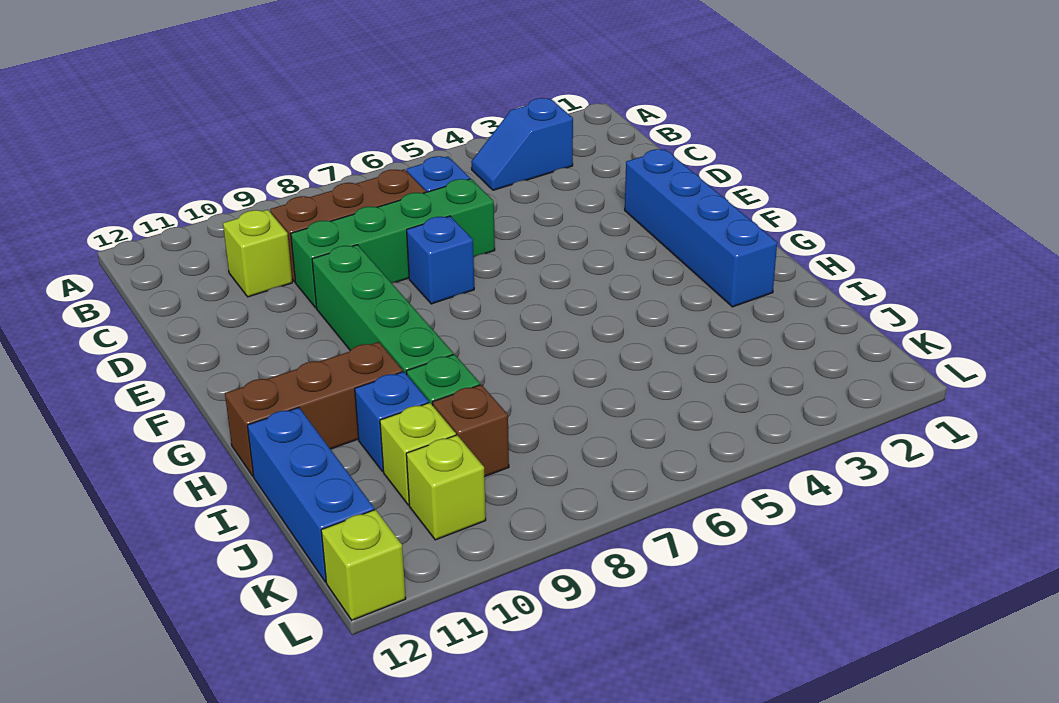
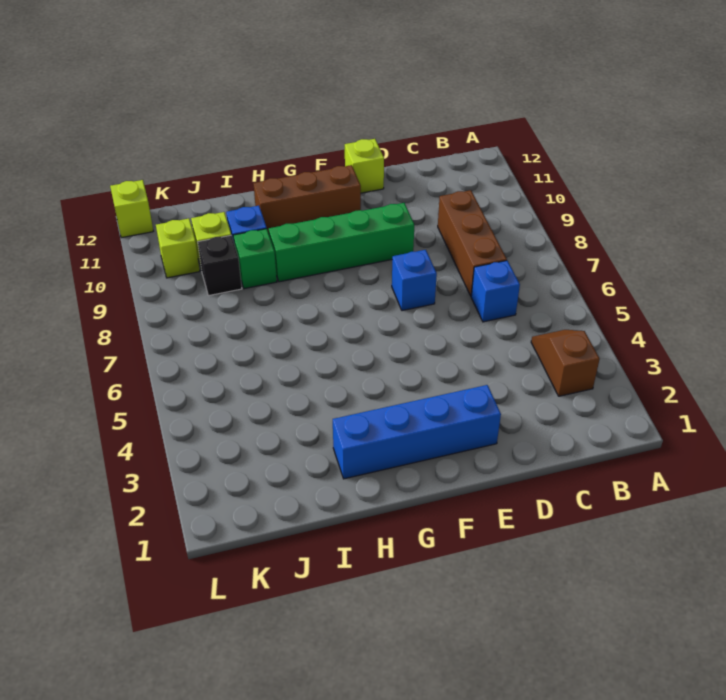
blue 1x2 slope [471,98,573,190] -> brown 1x2 slope [531,330,600,396]
lime 1x1 brick [223,210,292,297] -> lime 1x1 brick moved to [345,139,384,193]
green 1x4 brick [291,179,495,308] -> none
brown 1x3 brick [225,342,403,476] -> brown 1x3 brick turned to [253,165,361,233]
blue 1x3 brick [247,407,374,582] -> none
brown 1x1 brick [433,385,509,477] -> black 1x1 brick [198,235,242,296]

